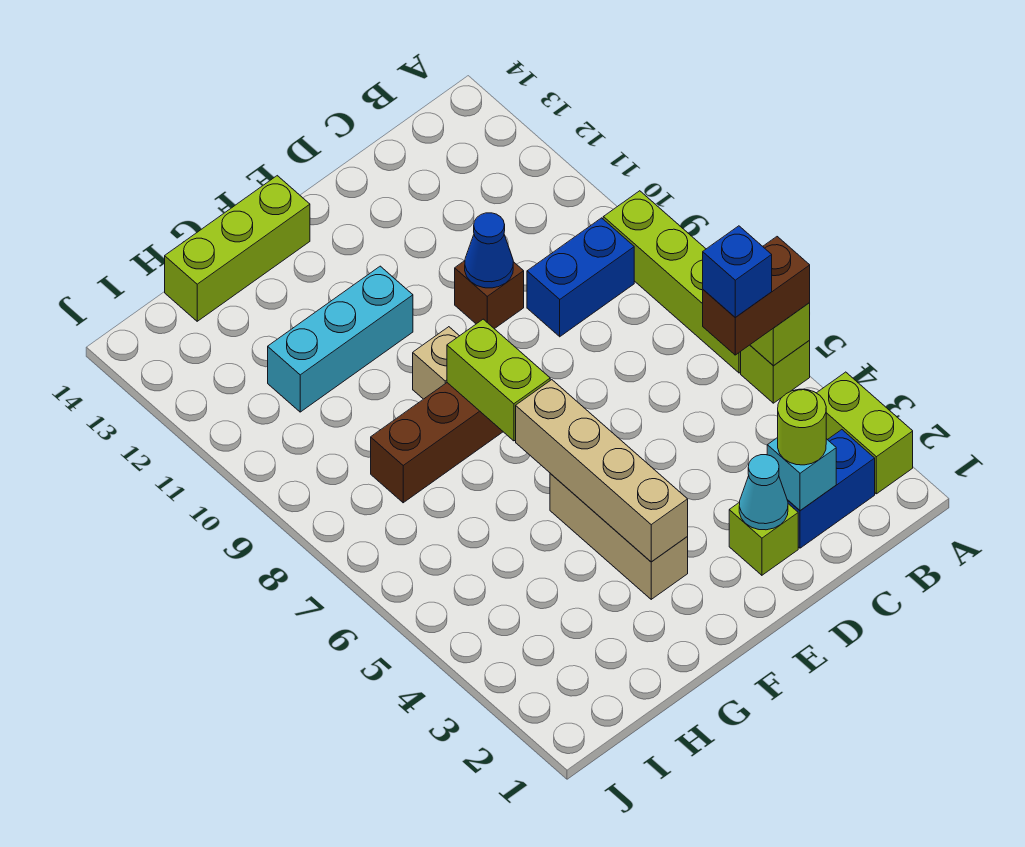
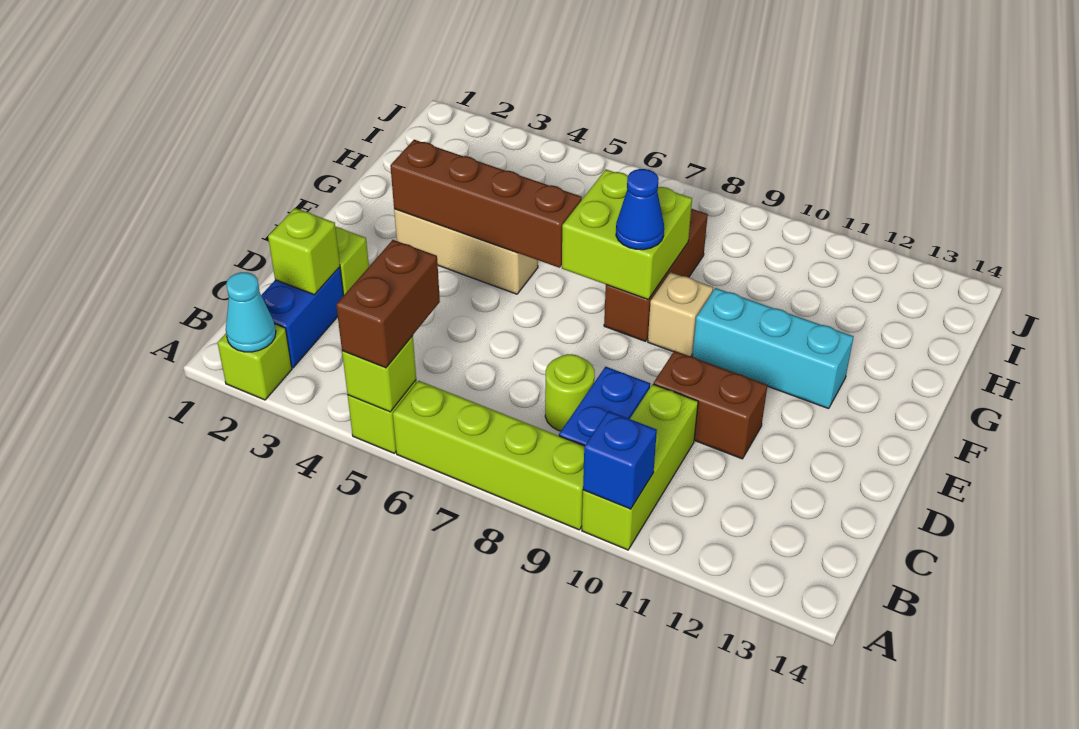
lime 1x2 brick [817,372,913,494] -> lime 1x1 brick [218,324,292,400]
blue 1x1 brick [703,226,772,317] -> blue 1x1 brick moved to [583,411,657,509]
cyan 1x1 brick [767,438,836,510] -> lime 1x1 brick [268,208,340,295]
lime 1x1 round brick [778,389,826,465] -> lime 1x1 round brick moved to [545,354,595,431]
cyan 1x1 cone [739,455,788,530] -> cyan 1x1 cone moved to [226,272,276,352]
brown 1x1 brick [455,261,524,329] -> brown 1x2 brick [654,351,767,459]
blue 1x1 cone [465,213,513,288] -> blue 1x1 cone moved to [616,169,664,250]
tan 1x4 brick [516,380,688,562] -> brown 1x4 brick [390,140,582,268]
lime 1x2 brick [447,319,550,441] -> lime 2x2 brick [562,170,692,299]
cyan 1x3 brick [268,266,413,412] -> cyan 1x3 brick turned to [692,288,854,409]
lime 1x3 brick [165,176,310,321] -> lime 1x3 brick moved to [582,384,698,550]

